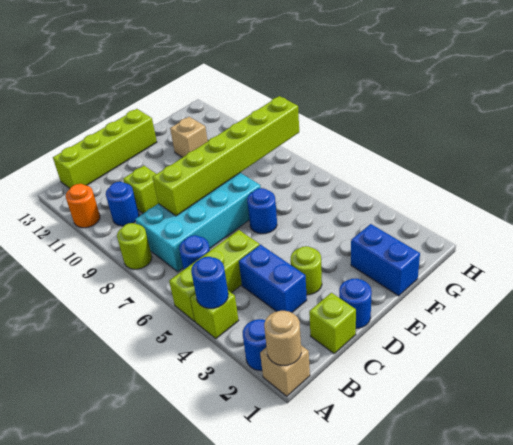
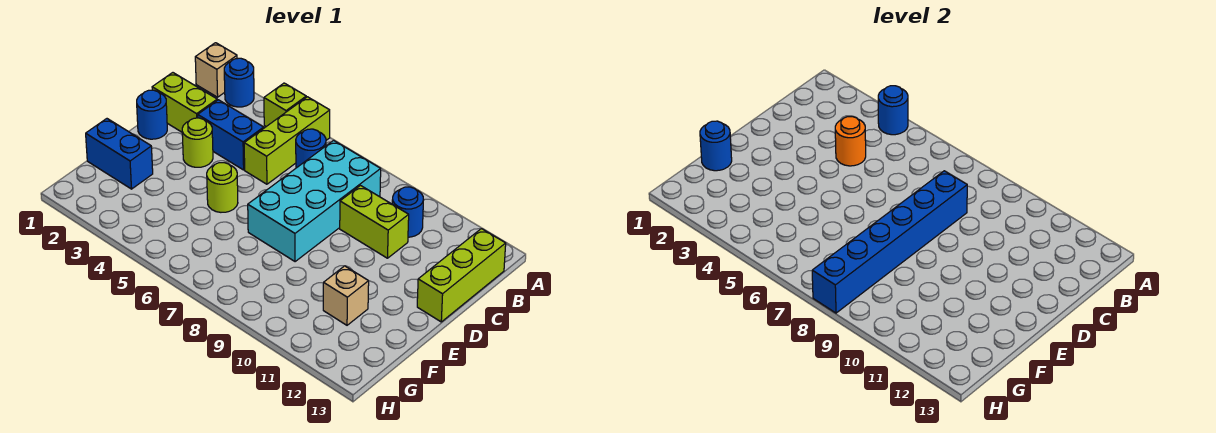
tan 1x1 round brick [264,311,301,365] -> none
lime 1x1 round brick [117,223,152,269] -> lime 1x1 round brick moved to [207,163,238,212]
orange 1x1 round brick [66,184,100,228] -> orange 1x1 round brick moved to [835,117,866,166]
lime 1x4 brick [53,109,157,188] -> lime 1x3 brick [417,229,506,322]
lime 1x1 brick [309,293,356,353] -> lime 1x2 brick [152,73,217,132]
lime 1x6 brick [152,96,299,216] -> blue 1x6 brick [812,171,967,313]
lime 1x1 brick [123,166,158,213] -> lime 1x2 brick [340,186,409,258]
blue 1x1 round brick [247,188,277,234] -> blue 1x1 round brick moved to [700,121,732,171]

